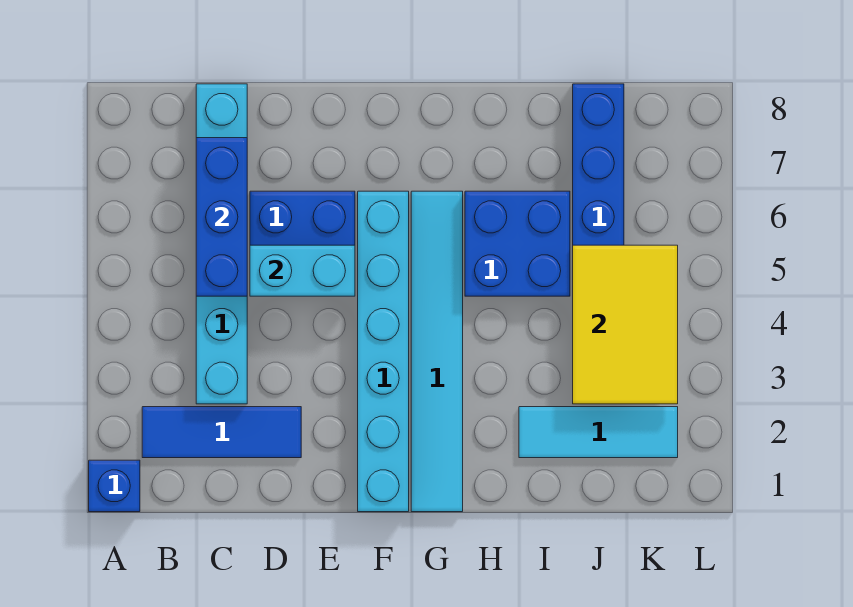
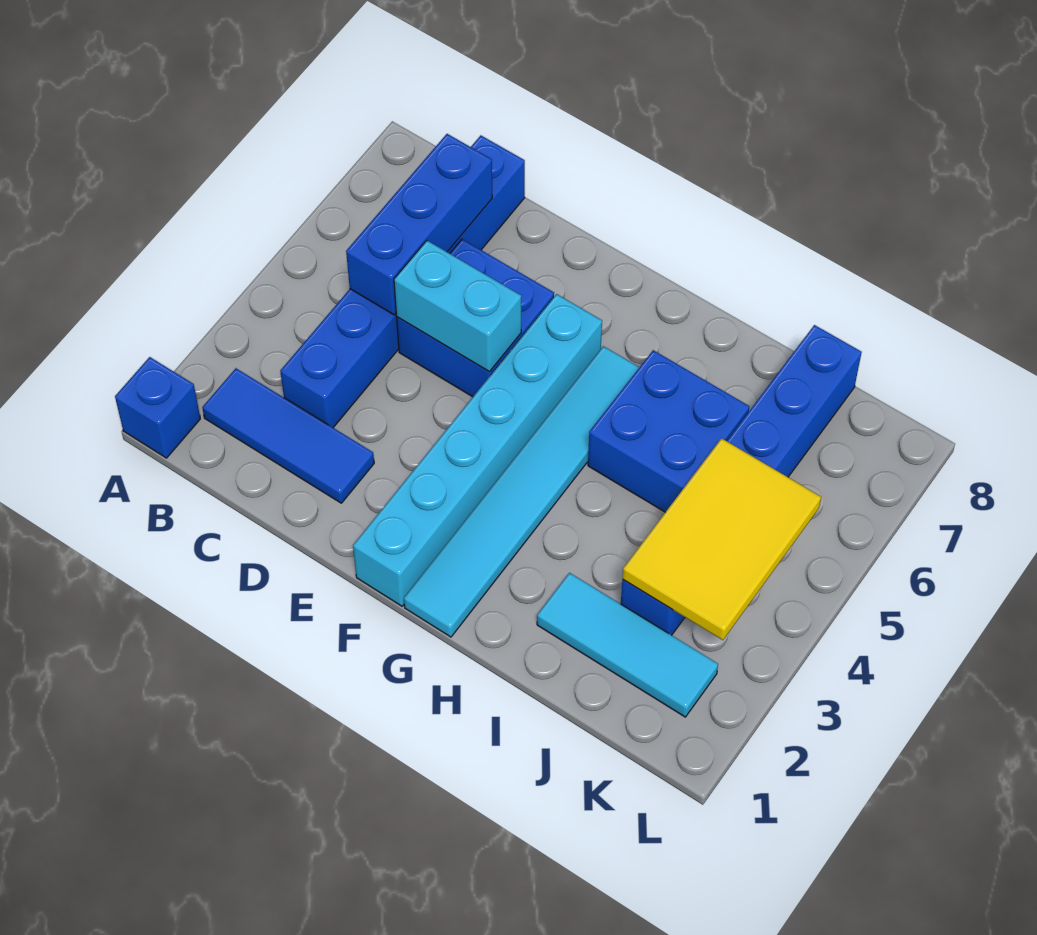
cyan 1x6 brick [196,84,247,404] -> blue 1x6 brick [280,135,525,428]

